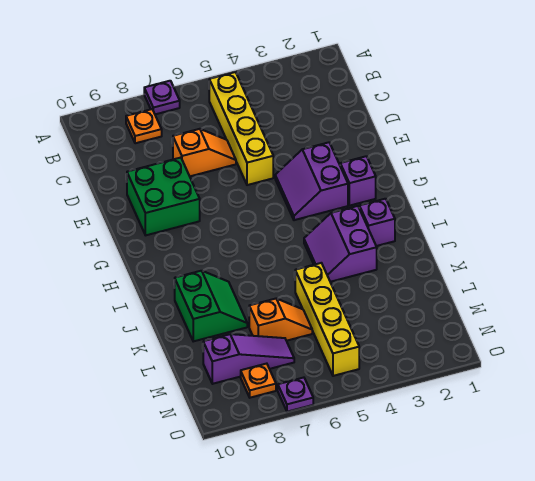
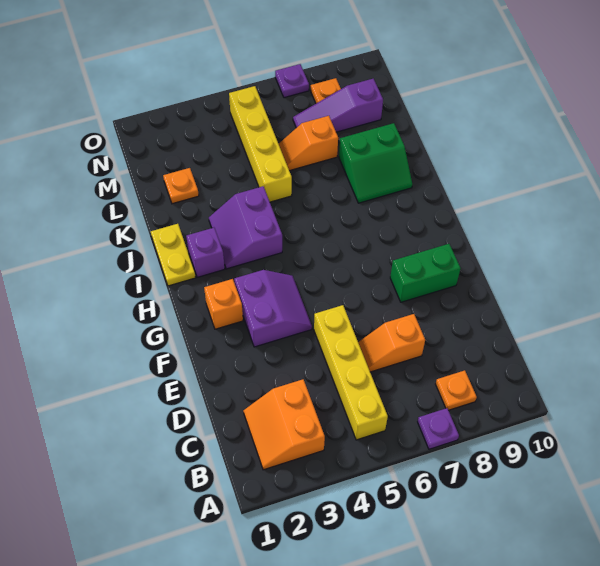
none -> orange 2x2 slope [243,379,325,470]
green 2x2 brick [127,158,200,235] -> green 1x2 brick [390,244,461,302]
purple 1x1 brick [340,156,376,206] -> orange 1x1 brick [204,279,243,329]
none -> yellow 1x2 plate [151,224,196,286]
purple 2x2 slope [304,206,377,282] -> purple 2x2 slope turned to [209,186,282,269]
green 2x2 slope [175,271,247,341] -> green 2x2 slope turned to [339,123,412,203]
none -> orange 1x1 plate [163,168,199,204]

